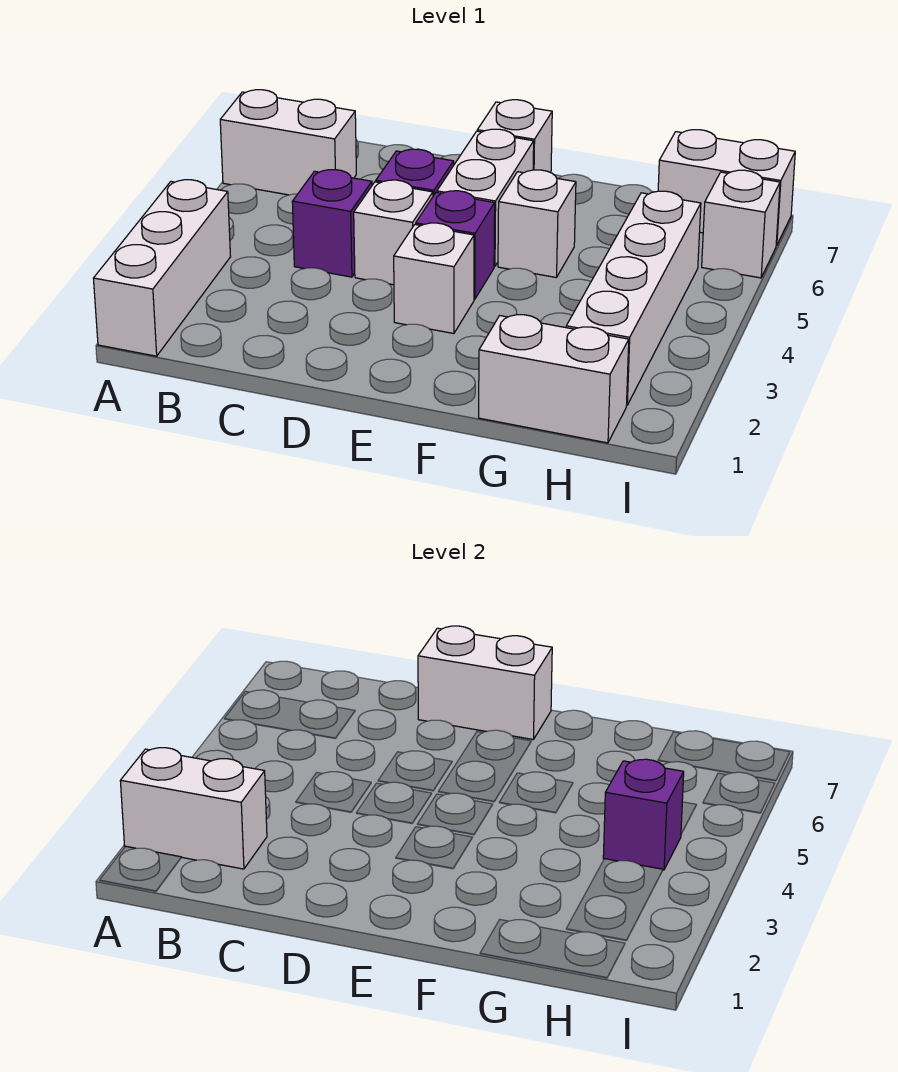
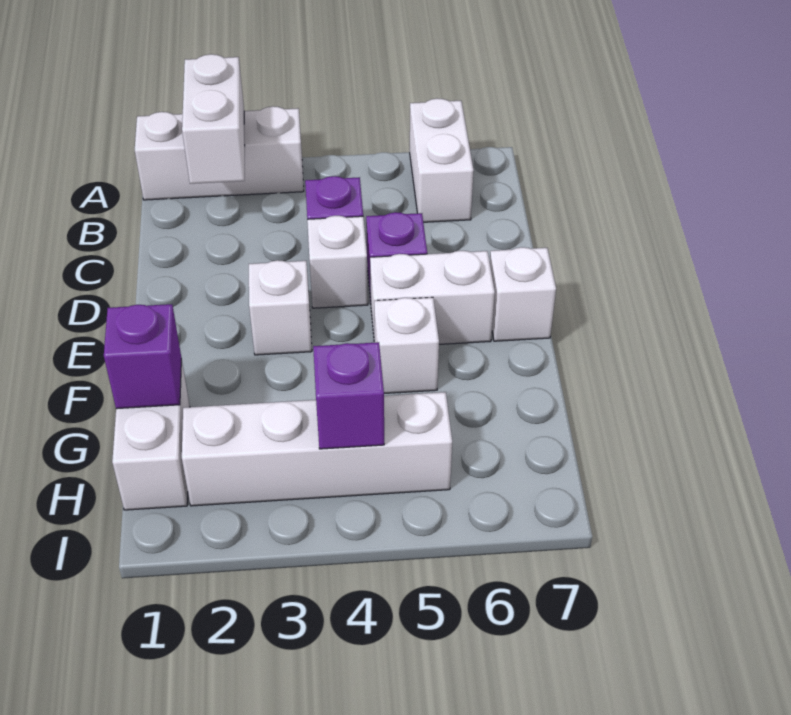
white 1x2 brick [418,626,552,739] -> none
purple 1x1 brick [416,191,495,300] -> purple 1x1 brick moved to [104,304,182,409]
white 1x2 brick [658,130,795,246] -> none
white 1x1 brick [702,170,780,278] -> none

